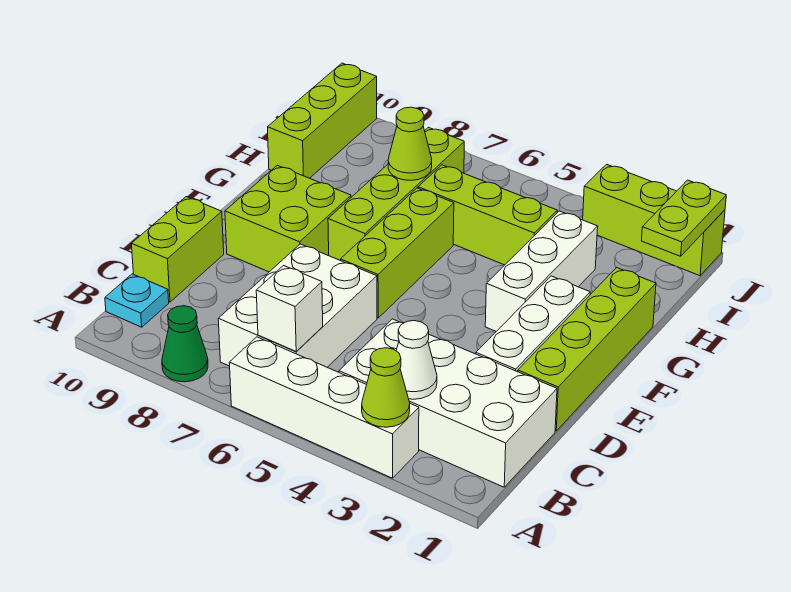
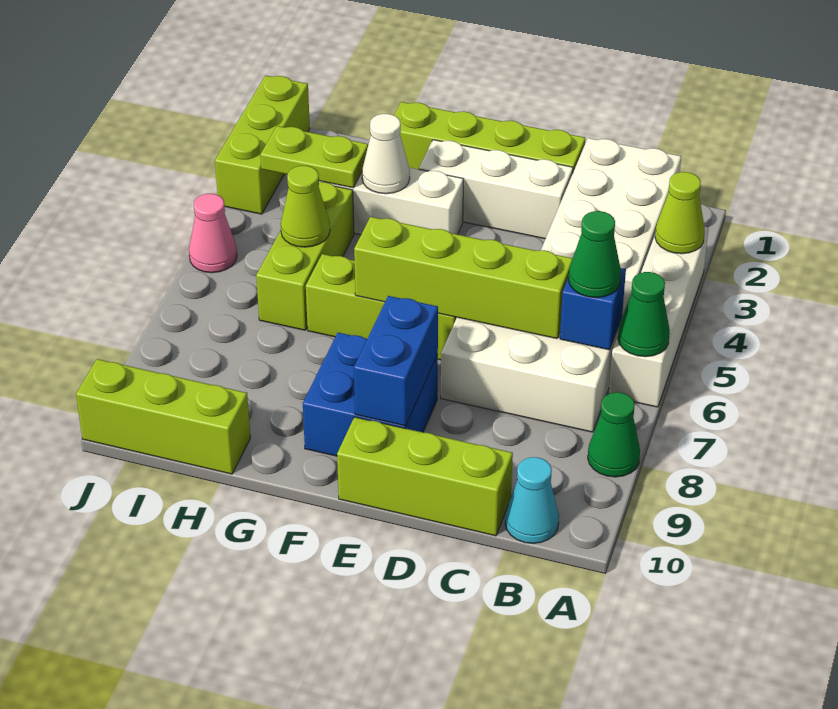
none -> green 1x1 cone [618,272,670,357]
white 1x1 cone [396,321,437,399] -> white 1x1 cone moved to [362,114,410,194]
white 1x1 brick [256,266,323,352] -> blue 1x1 brick [560,268,626,350]
none -> green 1x1 cone [569,211,621,298]
cyan 1x1 plate [105,274,169,327] -> cyan 1x1 cone [505,457,559,543]
lime 1x2 brick [131,197,224,302] -> lime 1x3 brick [337,417,513,536]
lime 2x2 brick [225,165,351,272] -> blue 2x2 brick [303,333,438,456]
none -> blue 1x2 brick [354,296,438,426]
lime 1x4 brick [328,127,464,261] -> lime 1x4 brick moved to [354,217,573,339]
lime 1x1 cone [388,107,432,180] -> lime 1x1 cone moved to [281,166,330,247]
lime 1x2 plate [641,180,726,256] -> lime 1x2 plate moved to [261,126,368,188]
none -> pink 1x1 cone [189,194,237,273]

